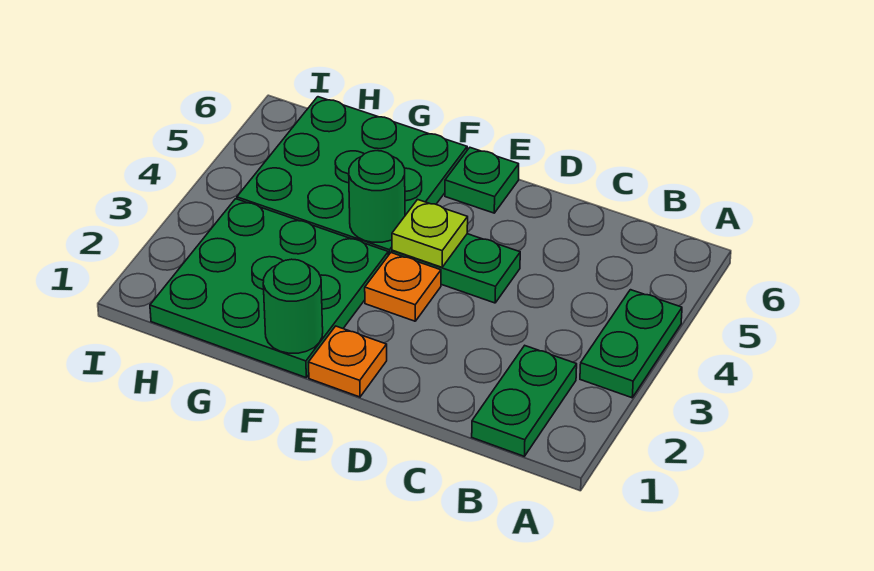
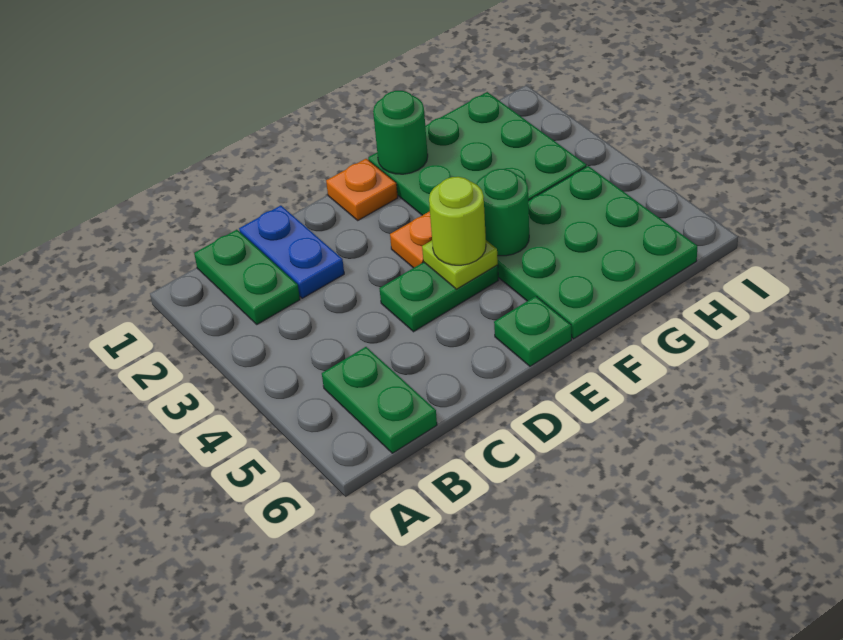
green 1x2 plate [580,290,682,398] -> green 1x2 plate moved to [322,347,437,453]
none -> blue 1x2 plate [239,205,344,298]
none -> lime 1x1 round brick [429,177,486,265]

